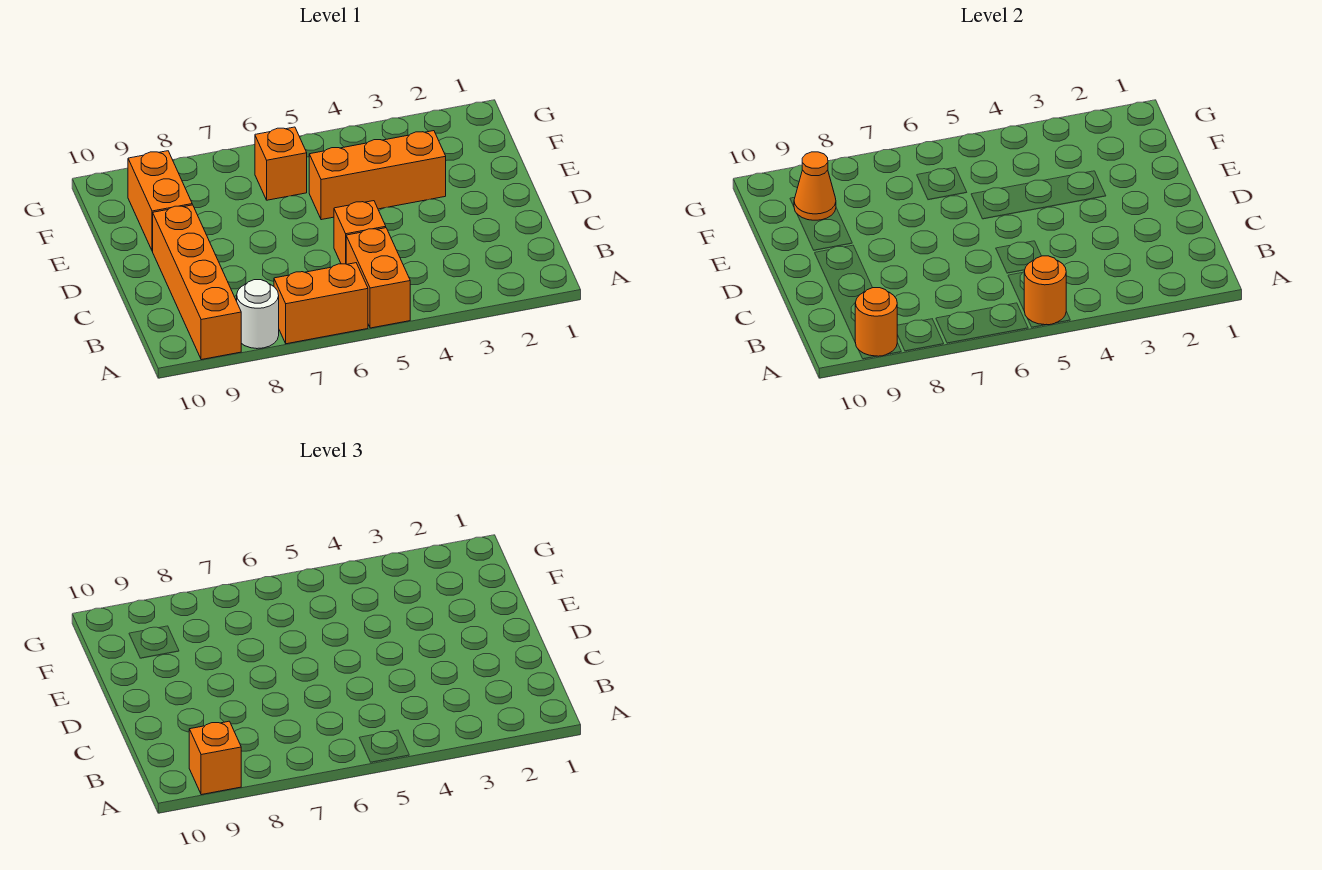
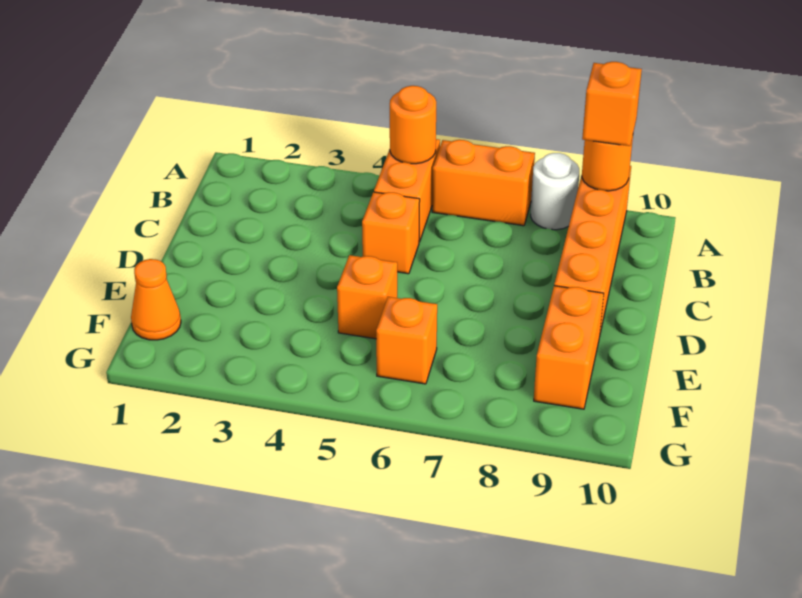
orange 1x3 brick [309,131,446,220] -> orange 1x1 brick [337,255,397,339]
orange 1x1 cone [794,152,836,220] -> orange 1x1 cone moved to [131,259,181,340]

